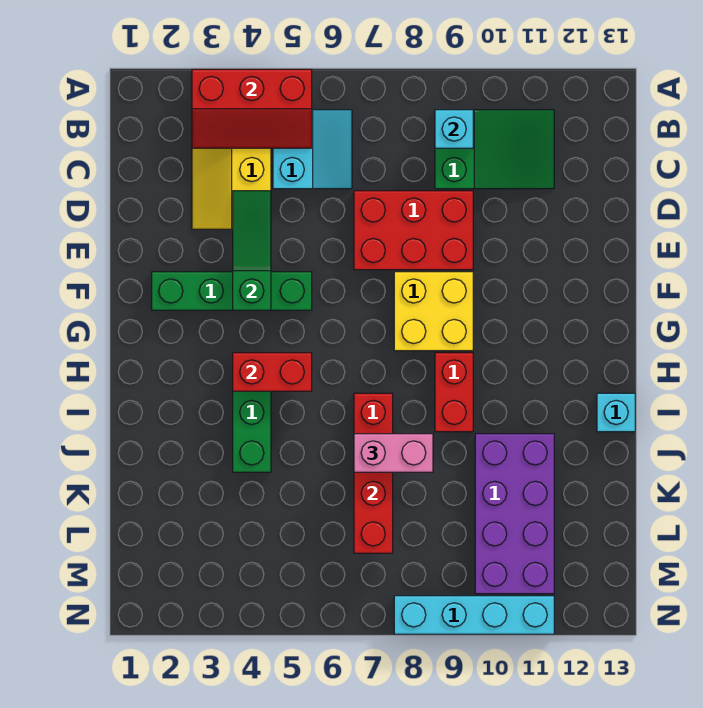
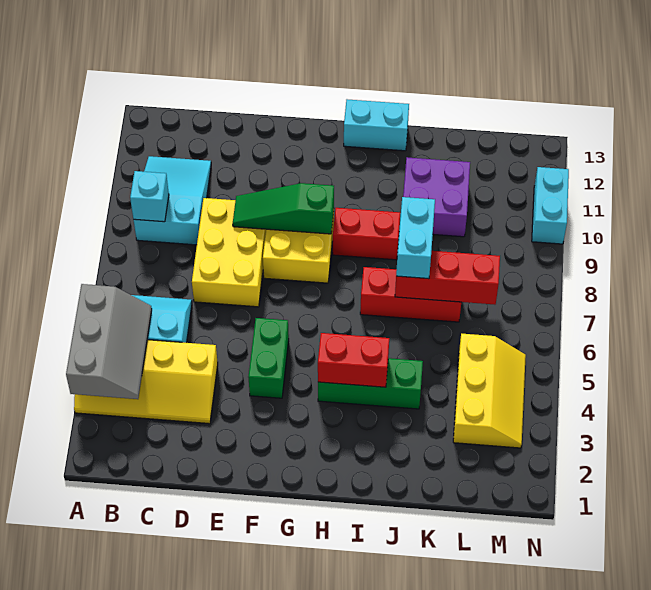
red 2x3 slope [192,69,312,148] -> grey 2x3 slope [66,284,152,399]
green 2x3 slope [435,110,554,189] -> cyan 2x3 slope [134,156,211,245]
green 1x3 slope [233,191,271,310] -> green 1x3 slope moved to [233,183,334,234]
red 2x3 brick [354,191,473,270] -> yellow 2x3 brick [192,198,266,307]
green 1x4 brick [152,272,312,310] -> green 1x2 brick [248,318,289,398]
red 1x2 brick [233,353,312,391] -> red 1x2 brick turned to [318,333,389,387]
cyan 1x1 brick [597,393,635,432] -> cyan 1x2 brick [344,99,409,151]
pink 1x2 brick [354,434,433,472] -> cyan 1x2 brick [396,197,435,279]
purple 2x4 brick [475,434,554,594] -> purple 2x2 brick [403,157,470,237]
none -> yellow 2x3 slope [453,334,526,448]
cyan 1x4 brick [394,596,554,634] -> cyan 1x2 brick [532,167,569,244]

